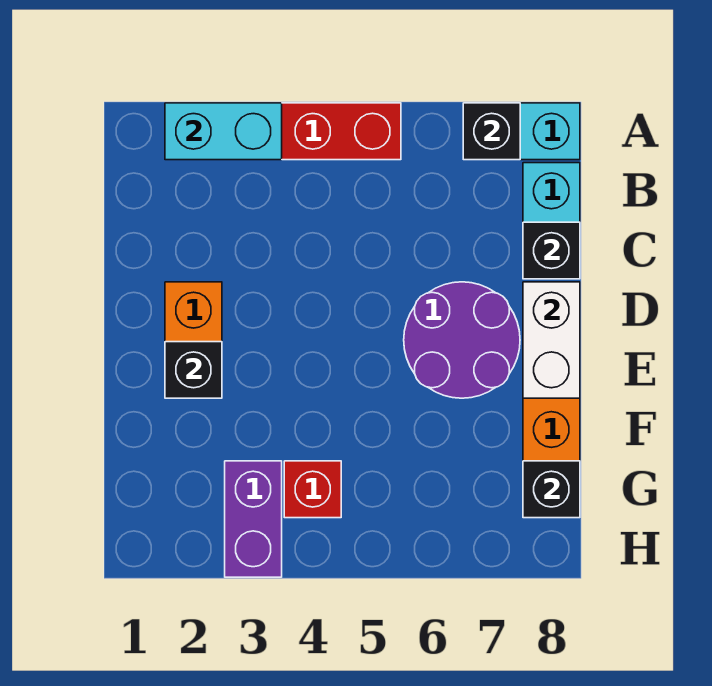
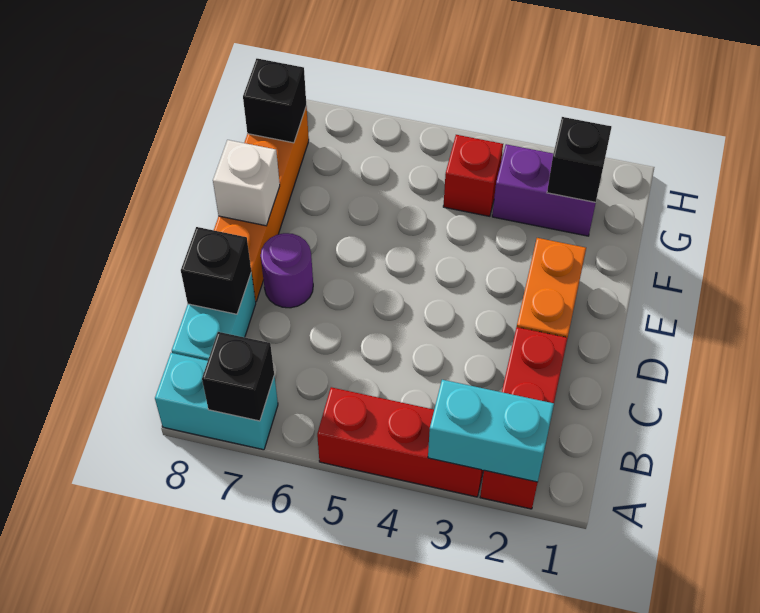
none -> red 1x3 brick [480,327,568,509]
purple 2x2 round brick [404,282,520,398] -> purple 1x1 round brick [261,233,313,308]
white 1x2 brick [523,282,580,398] -> white 1x1 brick [213,140,280,226]
black 1x1 brick [165,342,222,398] -> black 1x1 brick moved to [547,117,611,203]
purple 1x2 brick [225,461,282,577] -> purple 1x2 brick turned to [492,144,596,236]

